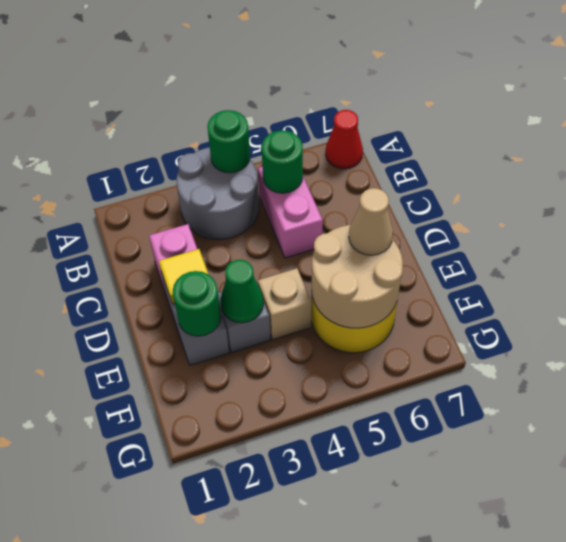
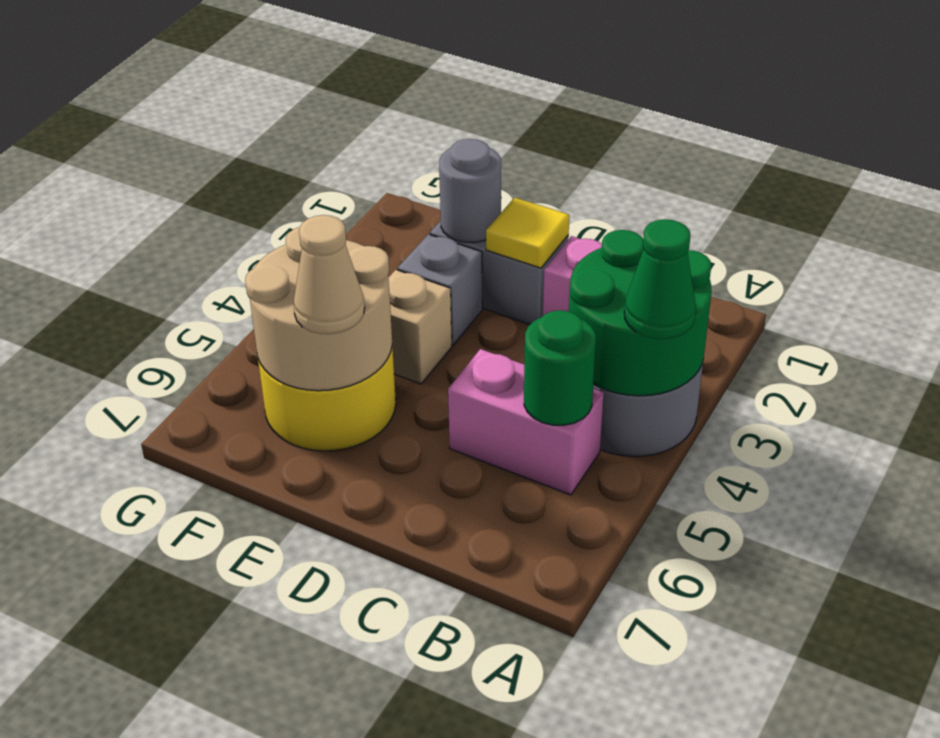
green 1x1 round brick [207,110,250,173] -> green 2x2 round brick [569,230,712,396]
red 1x1 cone [326,110,363,169] -> none
green 1x1 round brick [173,271,221,336] -> grey 1x1 round brick [439,139,501,243]
green 1x1 cone [220,260,264,323] -> green 1x1 cone moved to [624,219,696,339]

